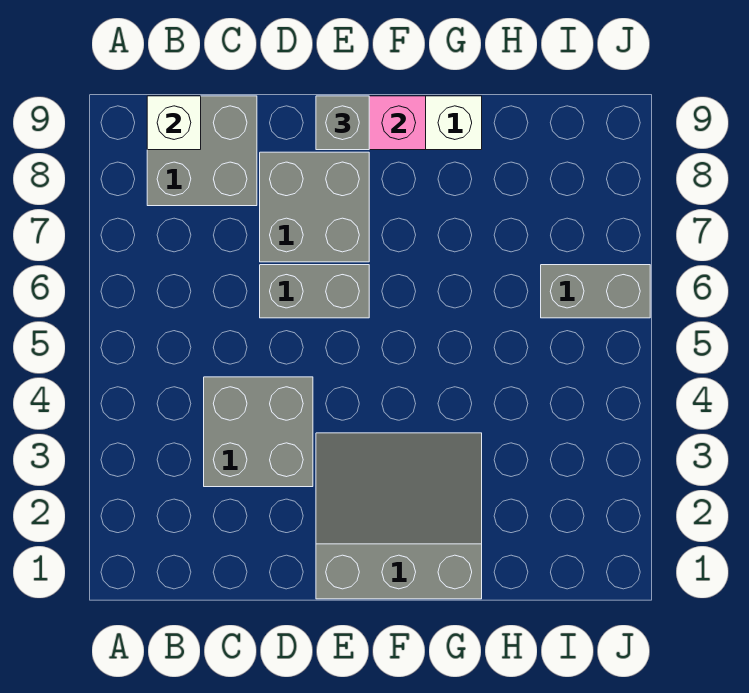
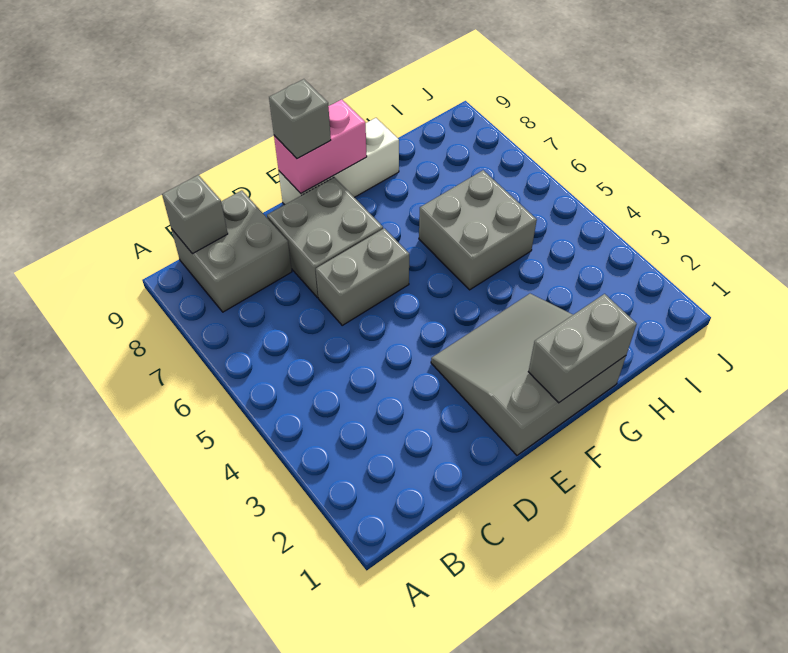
white 1x1 brick [147,96,201,150] -> grey 1x1 brick [162,175,228,254]
grey 2x2 brick [204,377,313,487] -> grey 2x2 brick moved to [419,170,537,290]
grey 1x2 brick [541,265,650,318] -> grey 1x2 brick moved to [528,294,637,403]

